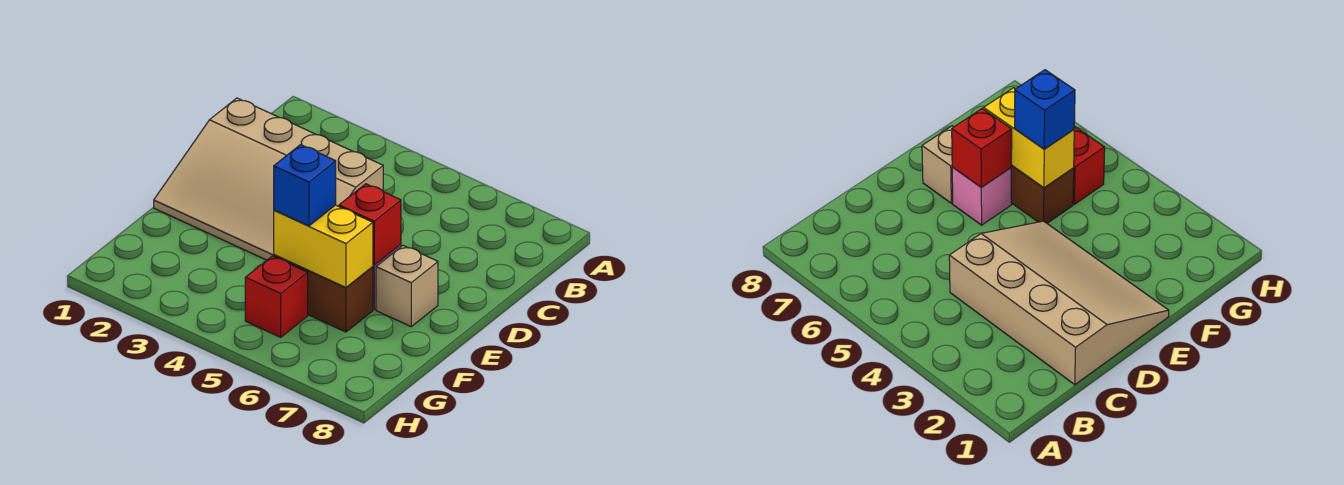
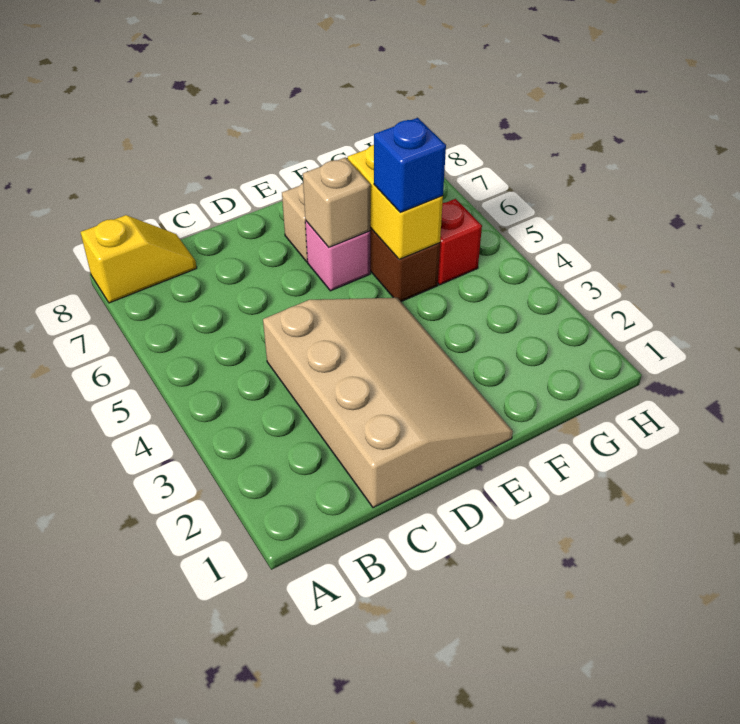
none -> yellow 1x2 slope [81,215,197,303]
red 1x1 brick [339,184,401,265] -> tan 1x1 brick [303,157,370,247]

